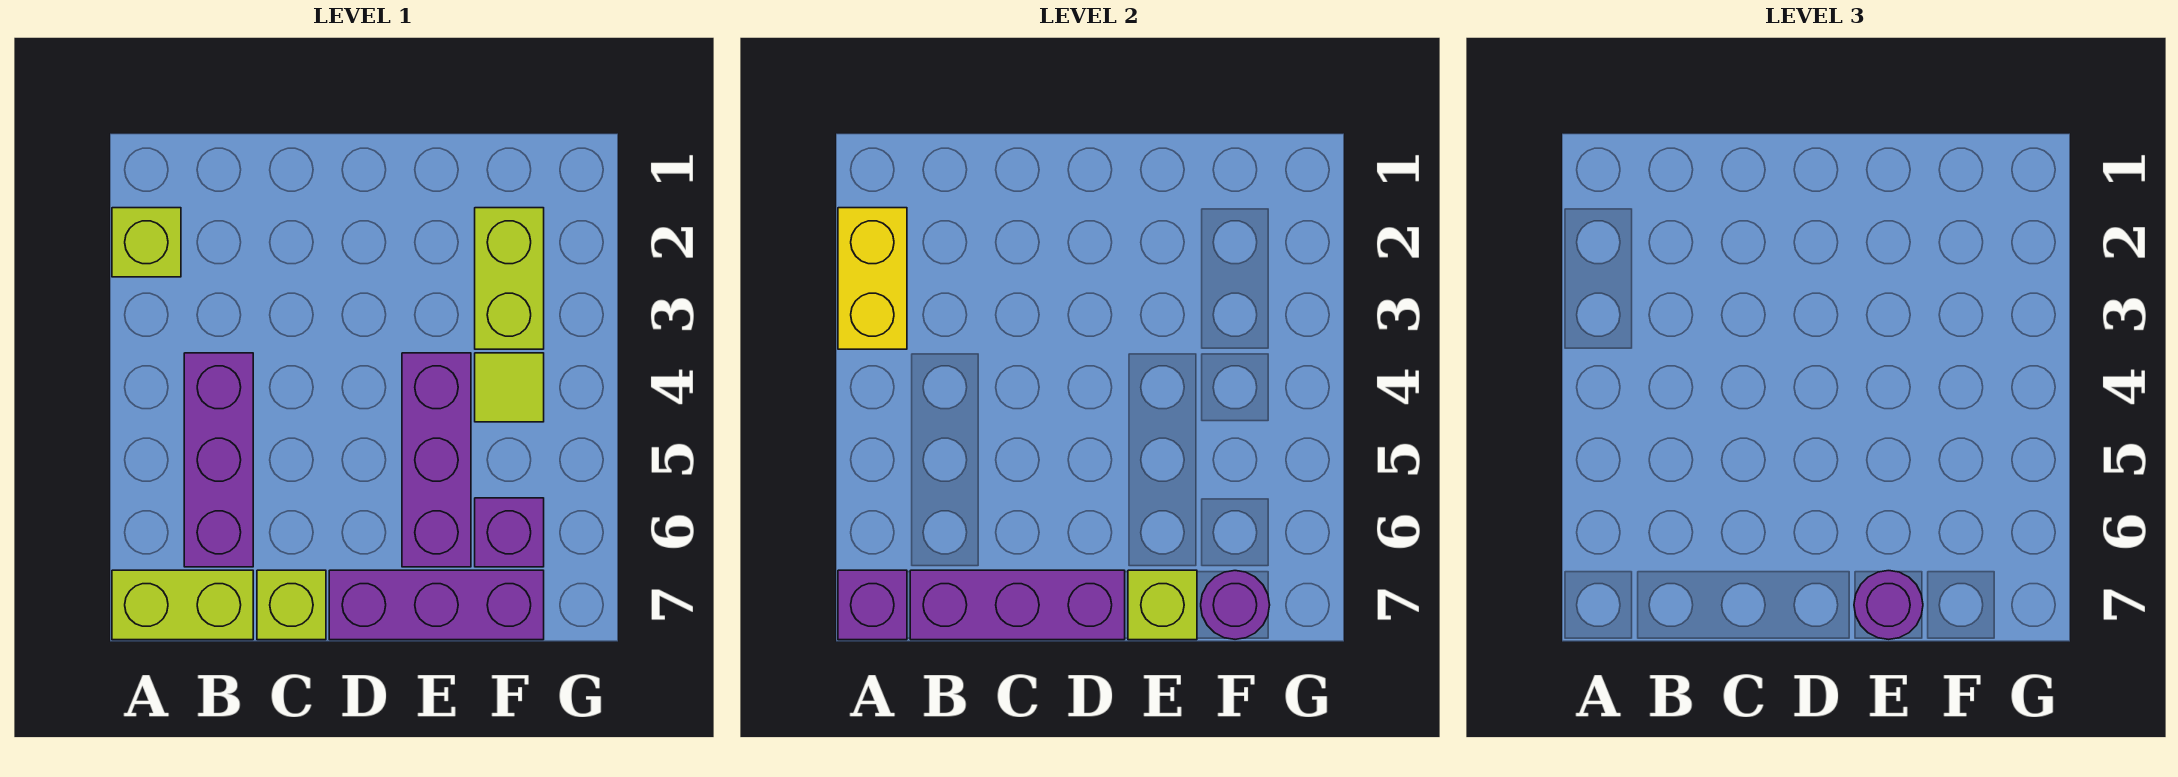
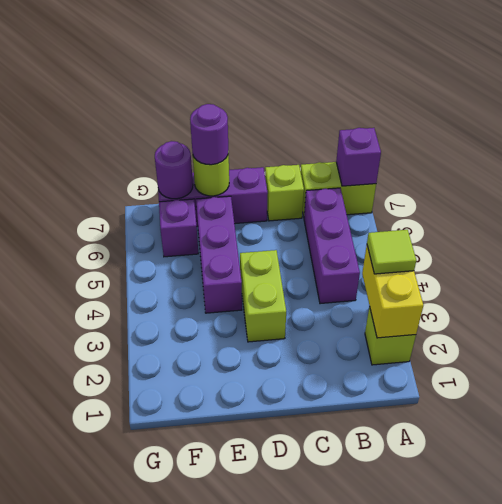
purple 1x3 brick [910,570,1125,640] -> none
lime 1x1 brick [1128,570,1197,640] -> lime 1x1 round brick [193,151,229,196]
lime 1x2 brick [475,208,544,349] -> lime 1x2 brick moved to [240,250,286,342]
lime 1x1 tile [475,353,544,422] -> lime 1x1 tile moved to [367,230,416,274]

